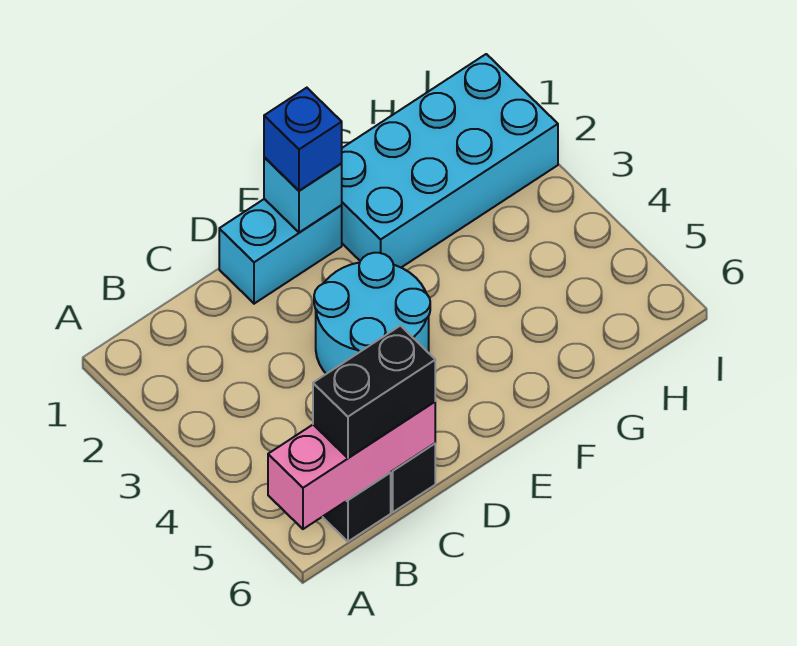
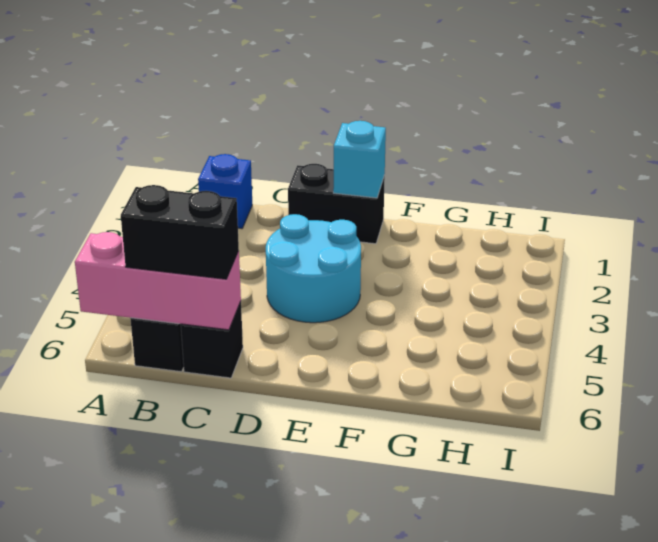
cyan 1x2 brick [219,199,342,304] -> black 1x2 brick [288,164,385,244]
blue 1x1 brick [264,88,342,191] -> blue 1x1 brick moved to [198,154,252,229]
cyan 2x4 brick [341,54,558,267] -> none

